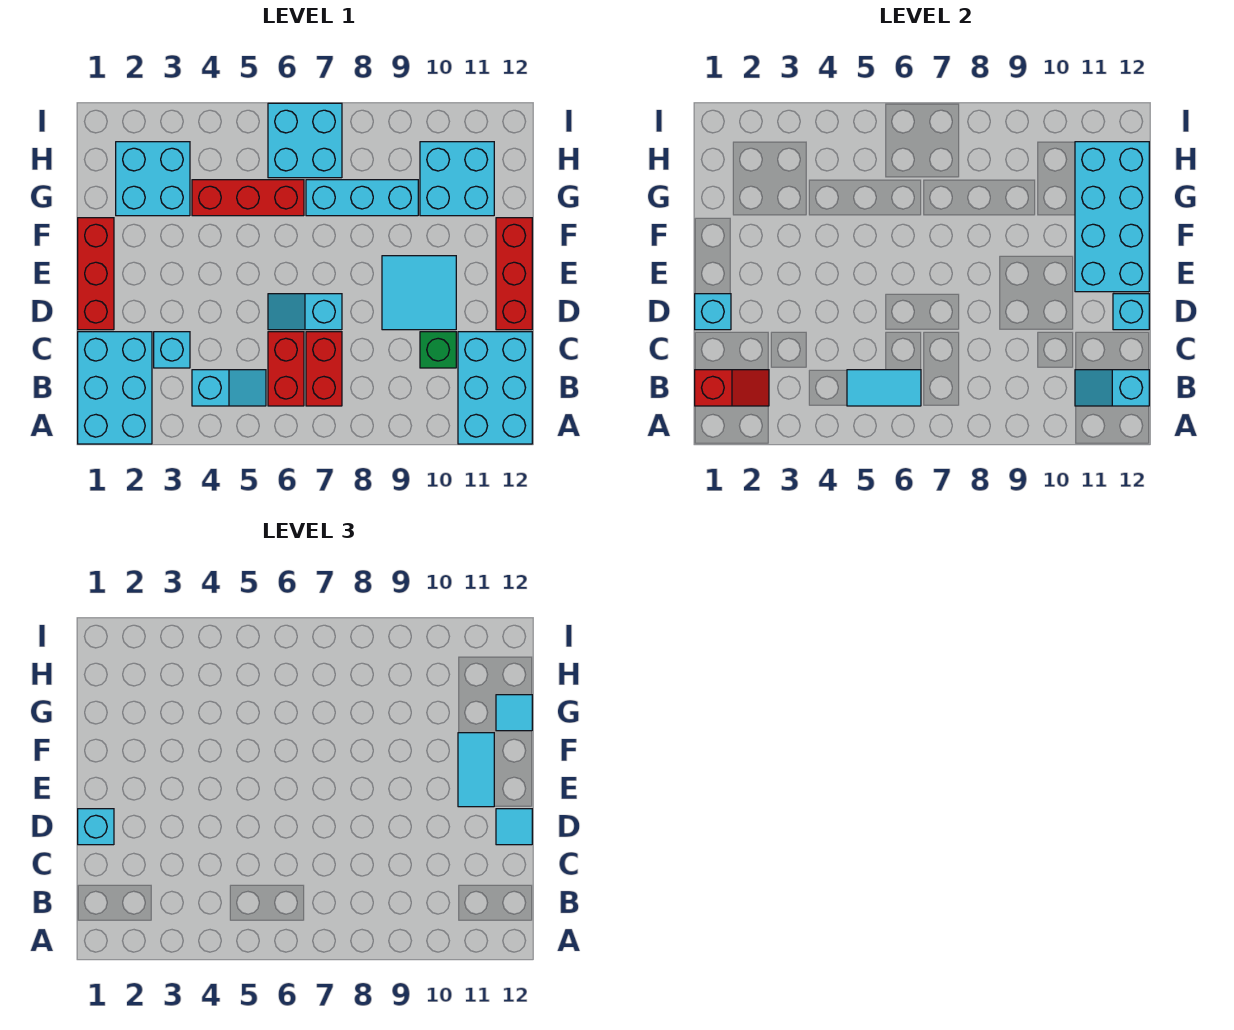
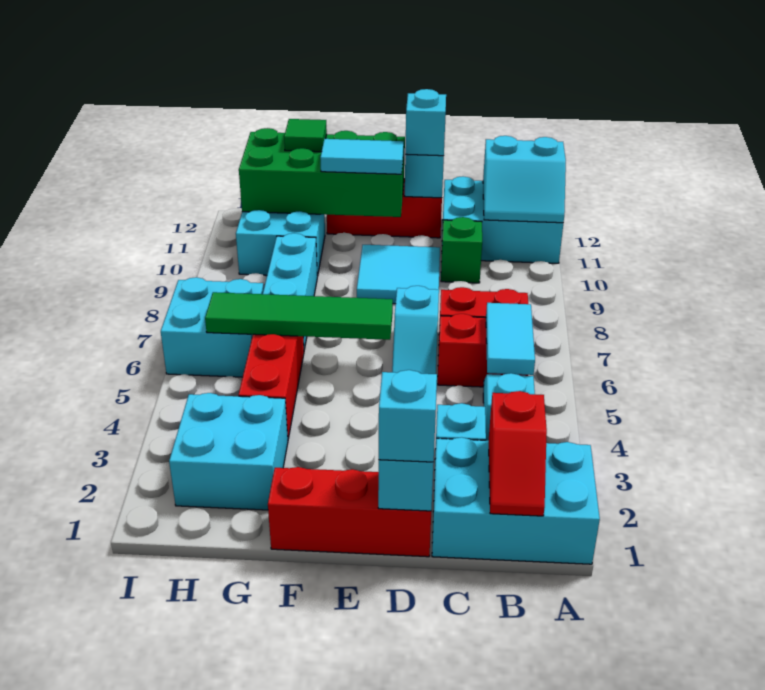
red 1x2 slope [695,370,769,406] -> red 1x2 slope turned to [489,391,547,516]
cyan 1x2 slope [1075,370,1149,406] -> cyan 2x2 slope [483,136,566,223]
cyan 1x1 tile [496,809,532,845] -> cyan 1x1 brick [405,89,446,156]
none -> green 1x4 tile [205,292,393,340]
cyan 2x4 brick [1075,142,1149,292] -> green 2x4 brick [239,128,405,217]
cyan 1x1 tile [496,695,532,731] -> green 1x1 tile [284,119,327,152]

